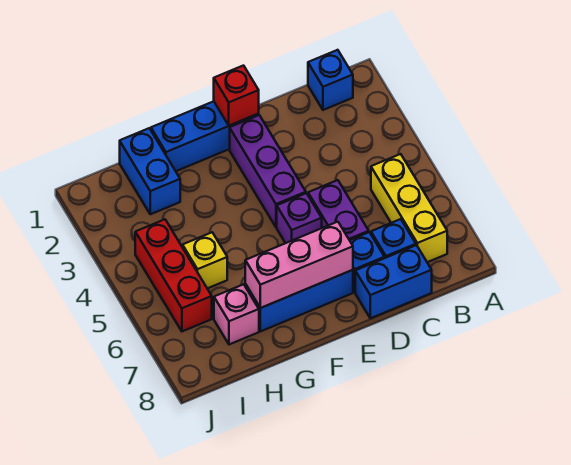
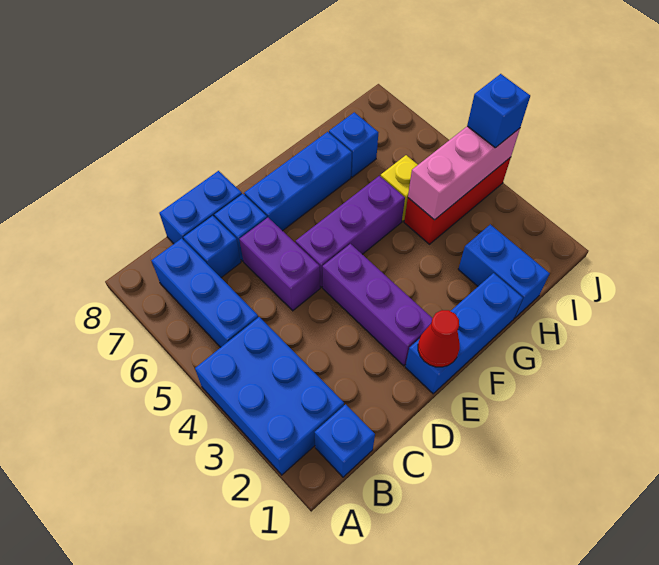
none -> blue 2x3 brick [195,317,344,475]
yellow 1x3 brick [371,154,447,262] -> blue 1x3 brick [152,238,258,347]
red 1x1 brick [214,66,259,126] -> red 1x1 cone [418,310,460,367]
purple 1x1 brick [277,193,322,243] -> purple 1x3 brick [296,176,405,287]
pink 1x3 brick [245,222,353,308] -> pink 1x3 brick moved to [408,126,520,220]
pink 1x1 brick [214,284,259,345] -> blue 1x1 brick [329,112,378,177]
red 1x3 brick [135,219,212,331] -> red 1x3 brick turned to [404,157,511,244]
none -> blue 1x1 brick [467,74,530,148]

